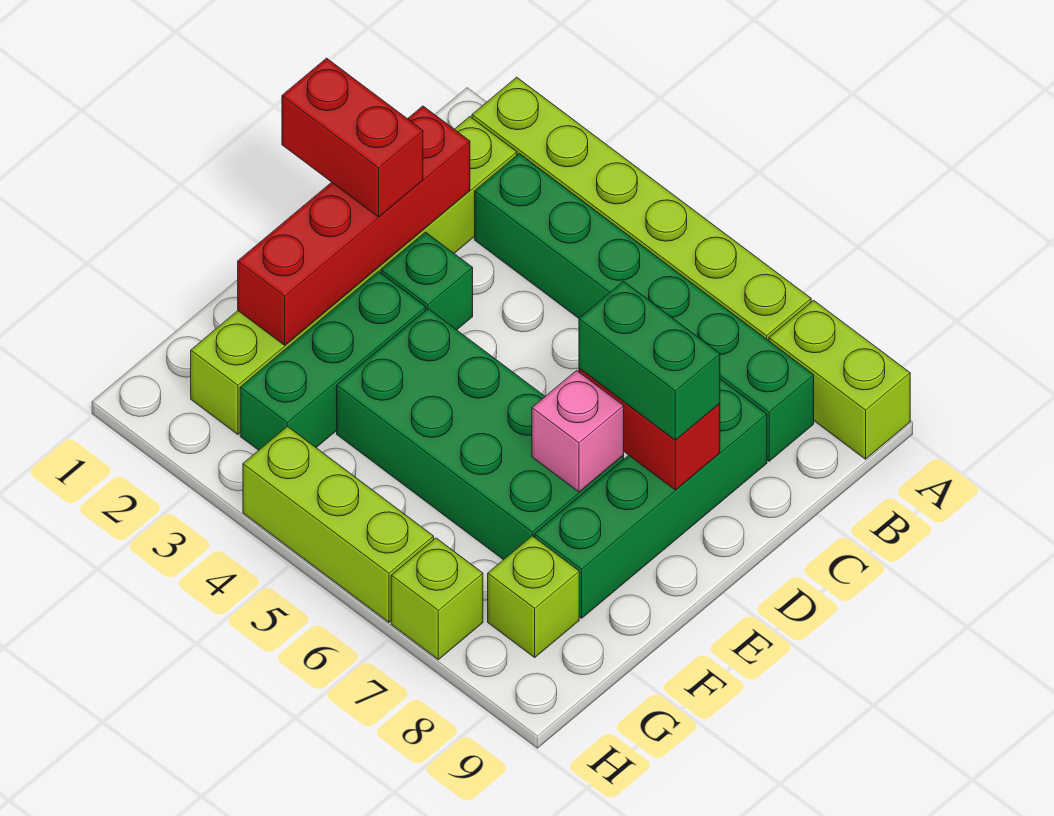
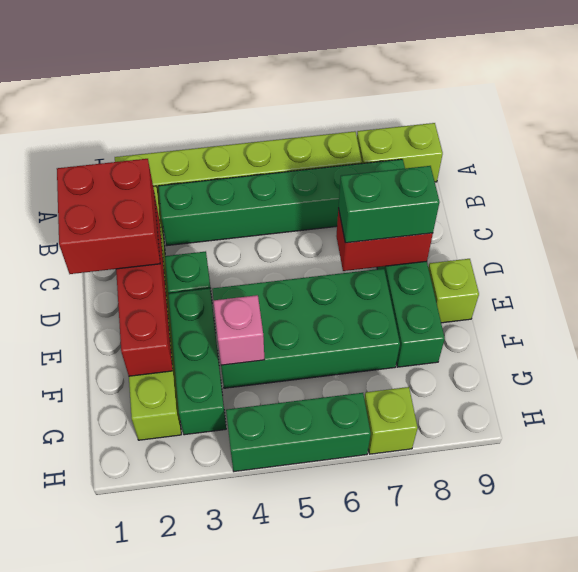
red 1x2 brick [282,58,423,217] -> red 2x2 brick [57,159,160,274]
pink 1x1 brick [532,370,624,492] -> pink 1x1 brick moved to [213,295,264,365]
lime 1x1 brick [488,536,579,657] -> lime 1x1 brick moved to [428,259,479,323]
lime 1x3 brick [243,426,434,622] -> green 1x3 brick [226,393,371,471]

